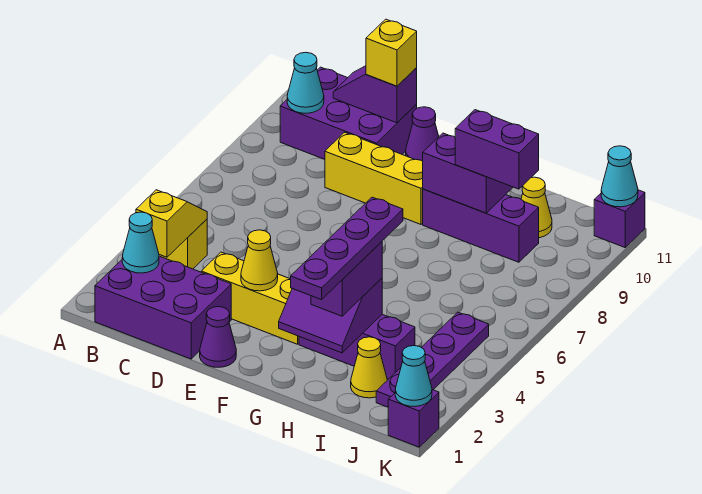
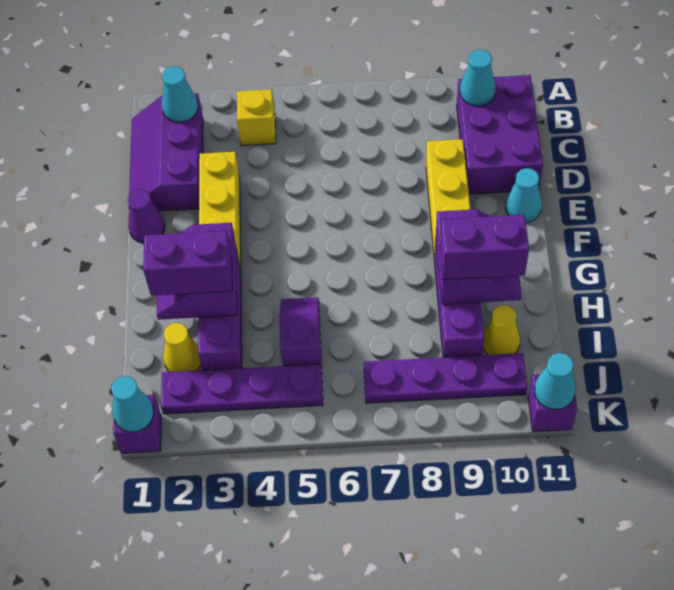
purple 2x3 brick [95,256,231,359] -> purple 2x3 slope [129,93,203,211]
yellow 1x2 slope [136,190,207,257] -> none
purple 1x2 slope [333,66,417,123] -> purple 1x2 slope moved to [280,297,322,367]
yellow 1x1 brick [366,19,417,86] -> none
yellow 1x1 cone [241,230,278,291] -> none
purple 1x1 cone [406,107,439,161] -> cyan 1x1 cone [505,168,542,223]
purple 1x4 plate [291,197,403,300] -> purple 1x4 plate moved to [363,353,527,403]
purple 1x2 brick [455,110,539,189] -> purple 1x2 brick turned to [440,215,529,280]

